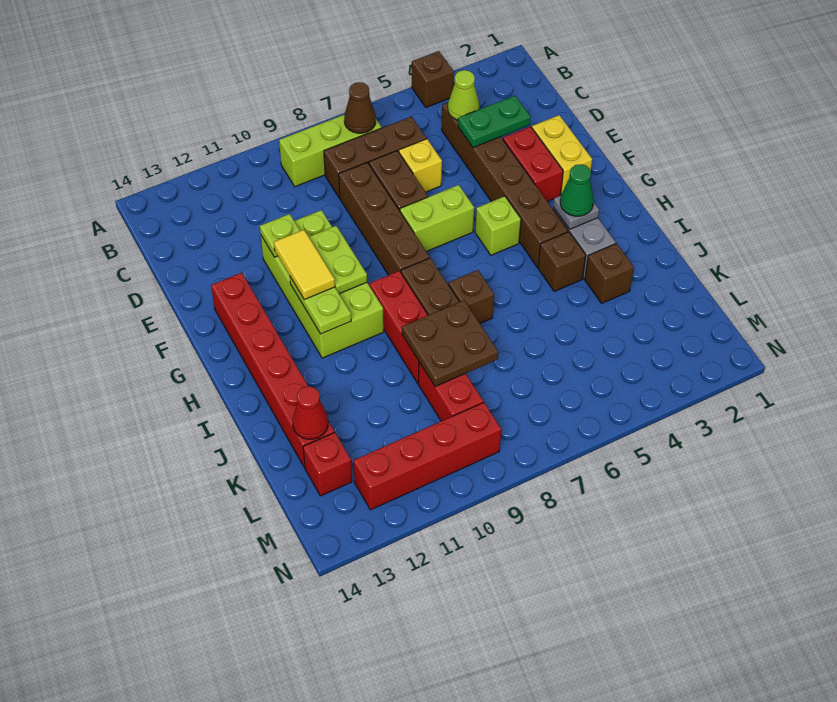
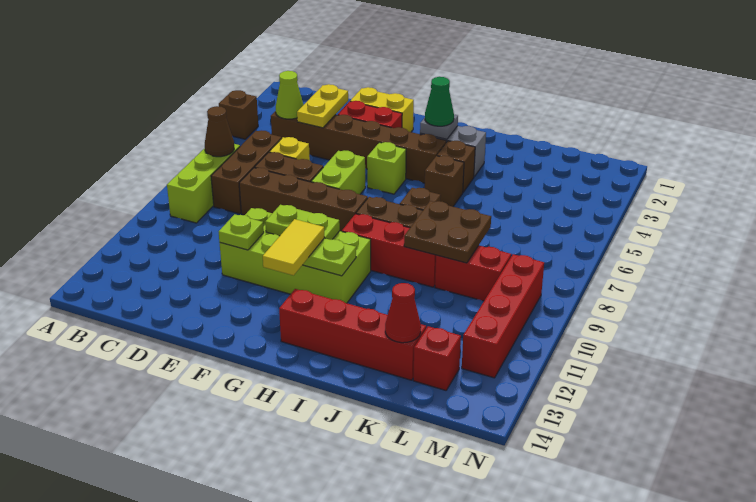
green 1x2 plate [458,96,531,148] -> yellow 1x2 plate [297,84,348,128]
yellow 1x2 tile [274,230,335,299] -> yellow 1x2 tile turned to [263,219,324,275]
red 1x6 brick [211,273,334,467] -> red 1x4 brick [279,289,426,380]
brown 1x1 brick [585,244,634,303] -> brown 1x1 brick moved to [425,156,464,207]

